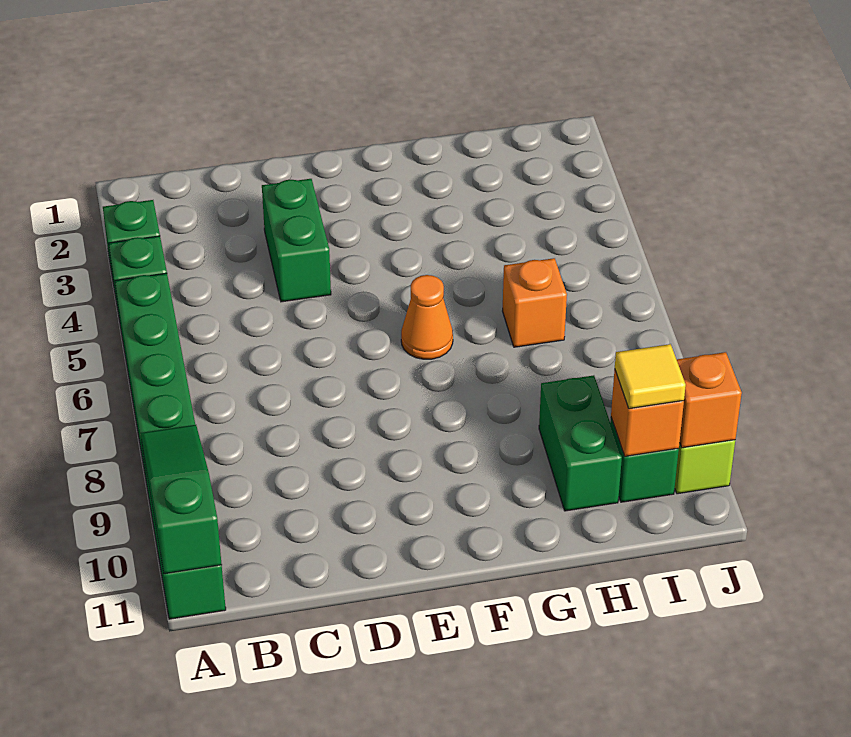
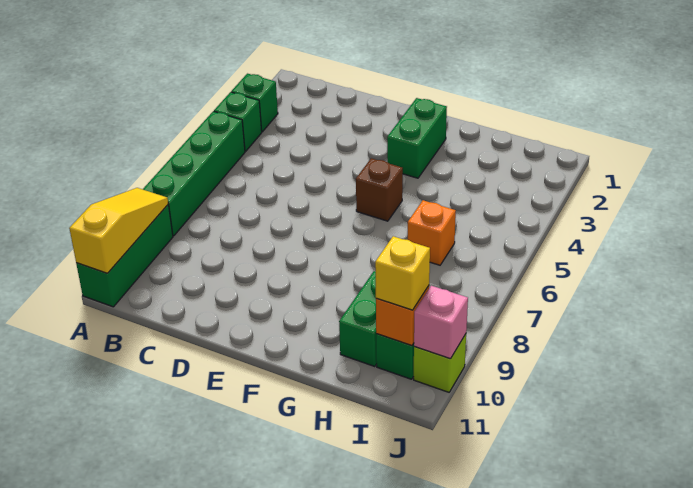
green 1x3 slope [141,425,222,574] -> yellow 1x3 slope [69,188,168,273]
green 1x2 brick [262,179,331,302] -> green 1x2 brick moved to [387,98,447,178]
none -> brown 1x1 brick [356,158,403,221]
orange 1x1 cone [401,275,453,359] -> none
yellow 1x1 tile [615,344,686,409] -> yellow 1x1 brick [375,236,430,310]
orange 1x1 brick [677,352,742,448] -> pink 1x1 brick [414,286,468,359]

